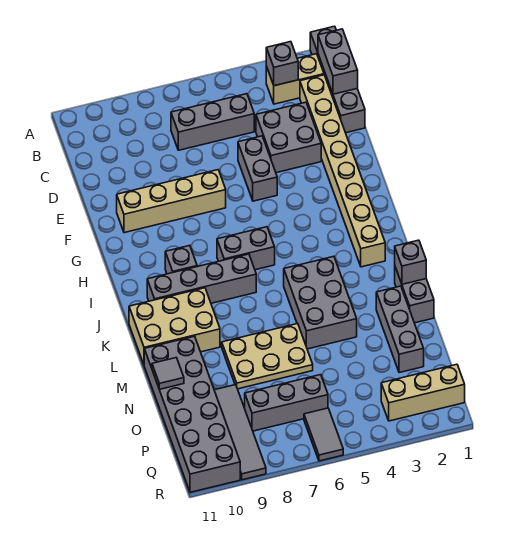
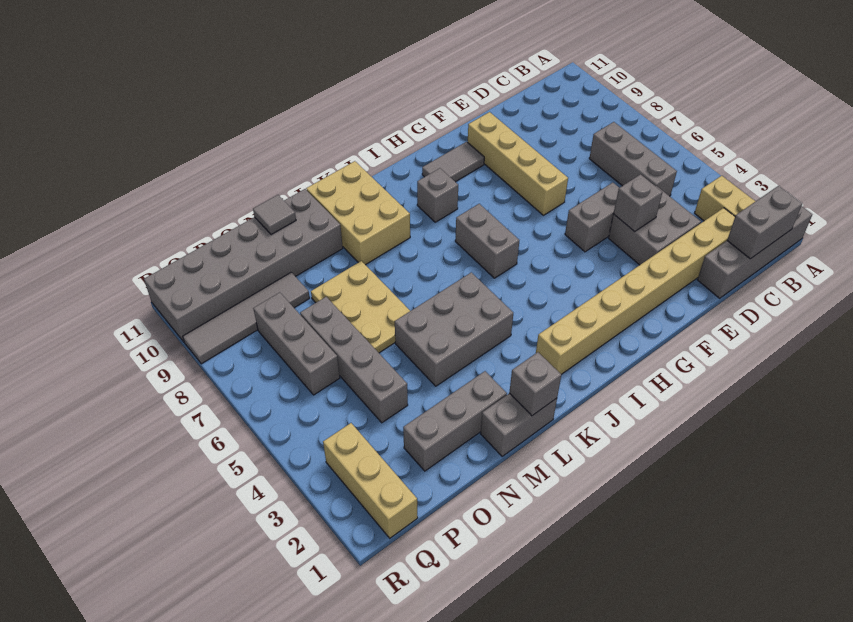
grey 1x1 brick [266,42,298,86] -> grey 1x1 brick moved to [613,174,662,232]
grey 1x4 brick [147,254,256,303] -> grey 1x4 brick moved to [300,297,408,423]
grey 1x2 tile [304,408,343,461] -> grey 1x2 tile moved to [422,142,484,182]

